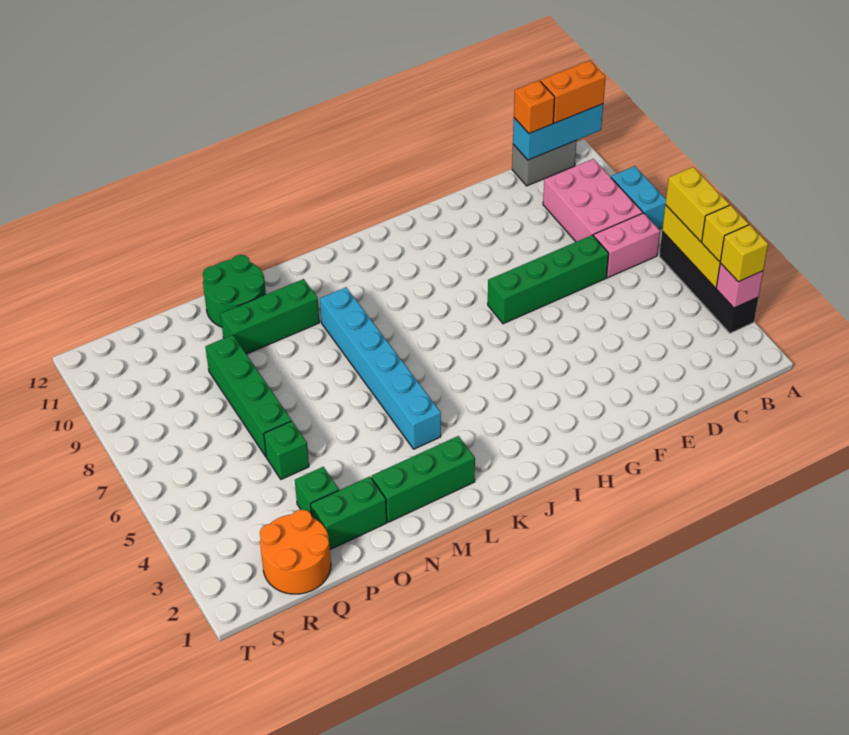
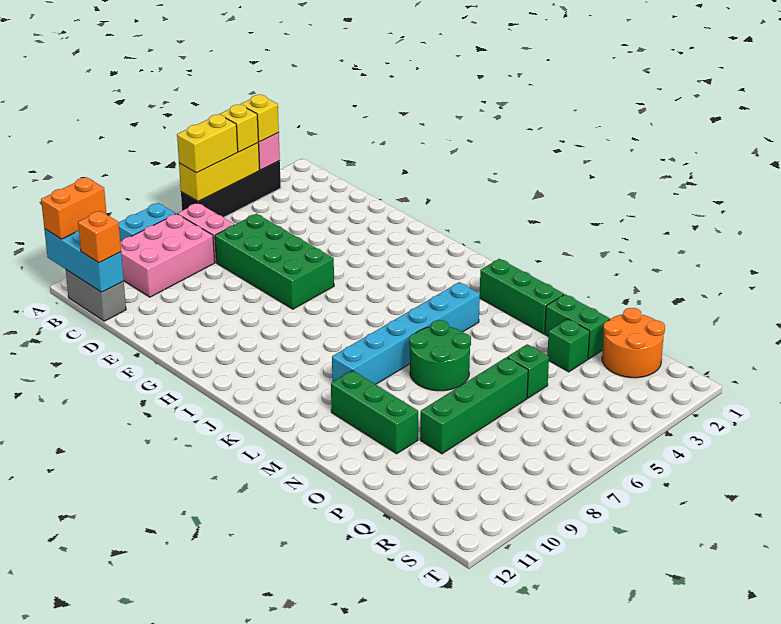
orange 1x2 brick [540,60,605,123] -> orange 1x2 brick turned to [41,177,106,239]
green 1x4 brick [488,235,609,324] -> green 2x4 brick [215,214,334,309]
green 2x2 round brick [203,255,266,327] -> green 2x2 round brick moved to [409,320,471,391]

